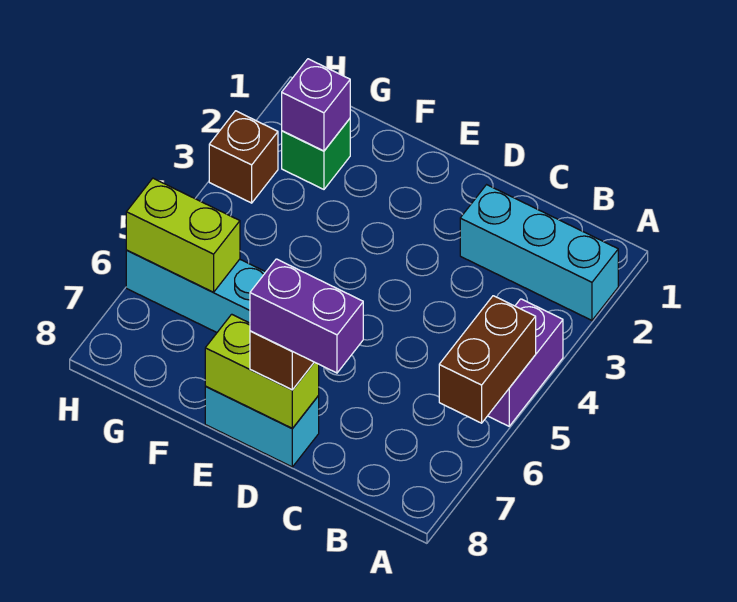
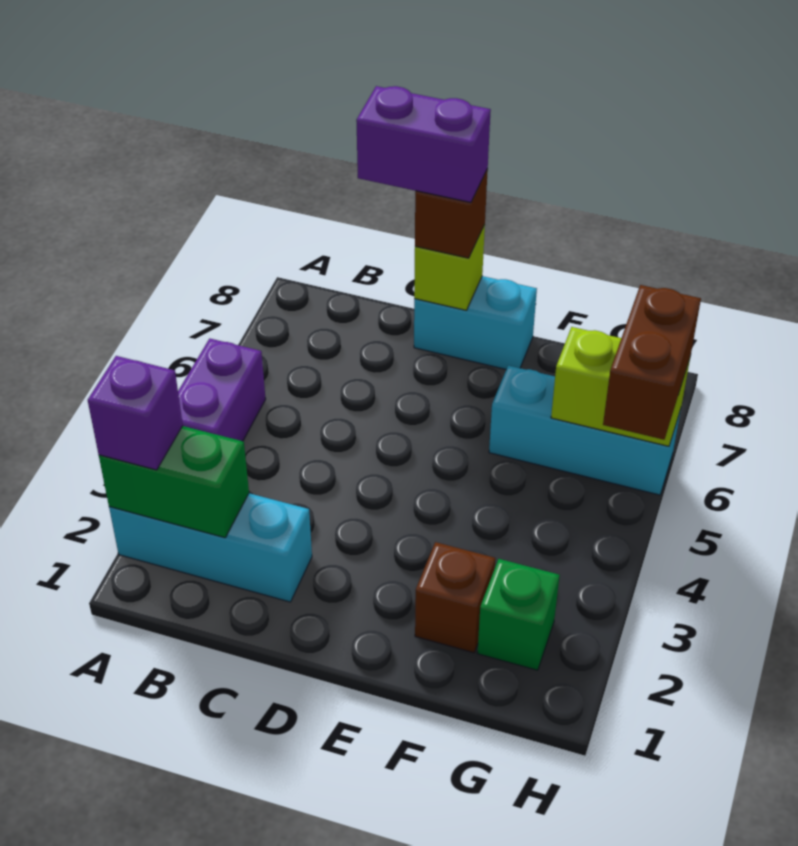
none -> green 1x2 brick [99,426,249,538]
brown 1x2 brick [439,296,536,423] -> brown 1x2 brick moved to [603,285,701,440]
lime 1x2 brick [205,314,319,428] -> lime 1x1 brick [414,224,485,310]
purple 1x1 brick [282,59,350,151] -> purple 1x1 brick moved to [88,356,183,470]
brown 1x1 brick [209,111,278,203] -> brown 1x1 brick moved to [415,542,495,653]

